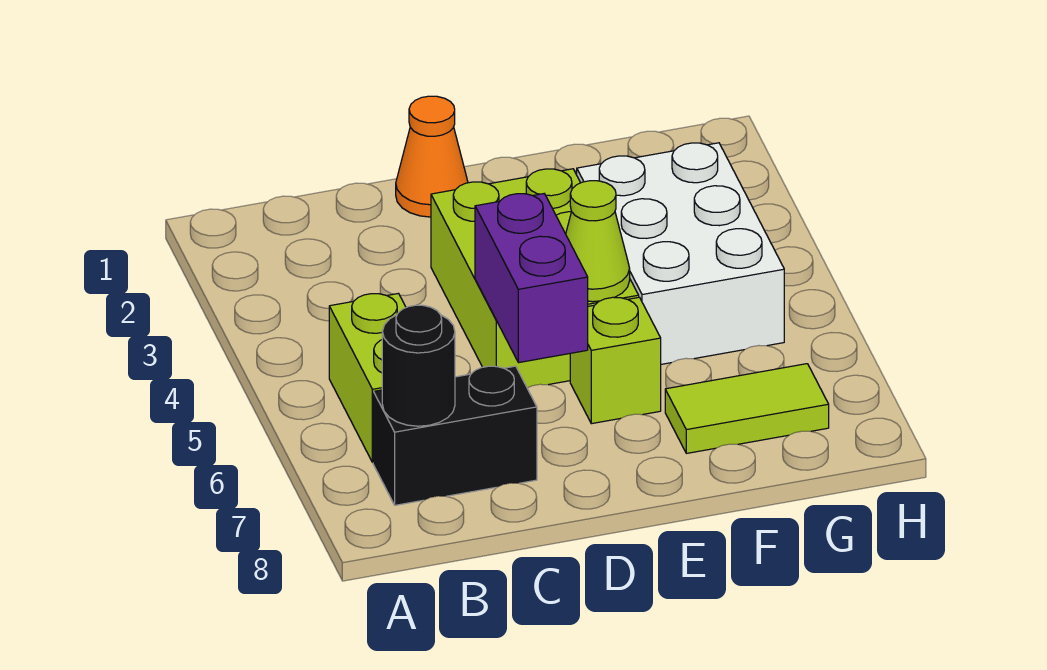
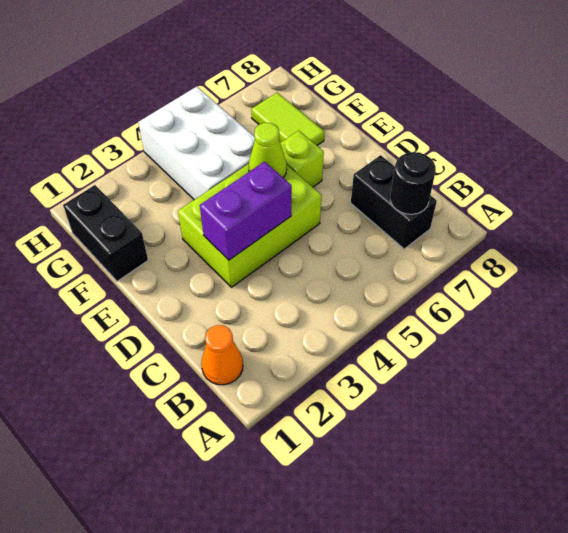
lime 1x2 brick [329,293,406,462] -> none
orange 1x1 cone [396,96,468,217] -> orange 1x1 cone moved to [201,325,243,385]
purple 1x2 brick [475,194,588,363] -> purple 1x2 brick moved to [200,162,292,260]
none -> black 1x2 brick [63,185,148,281]
white 2x3 brick [577,143,784,364] -> white 2x3 brick turned to [138,87,255,200]

